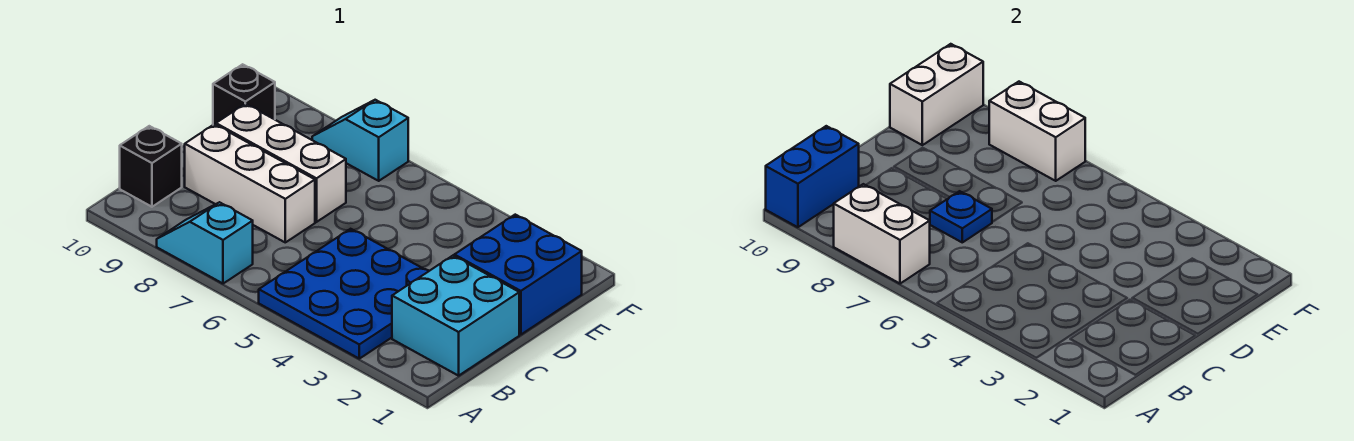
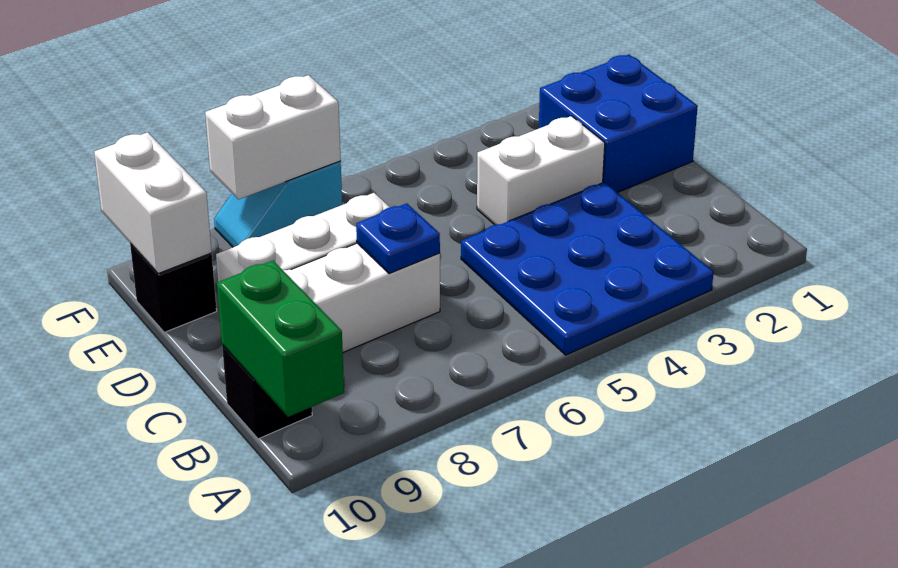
cyan 1x2 slope [157,202,253,284] -> none
white 1x2 brick [834,184,930,284] -> white 1x2 brick moved to [477,116,605,225]
blue 1x2 brick [766,126,859,227] -> green 1x2 brick [217,261,344,417]
cyan 2x2 brick [392,256,519,376] -> none

